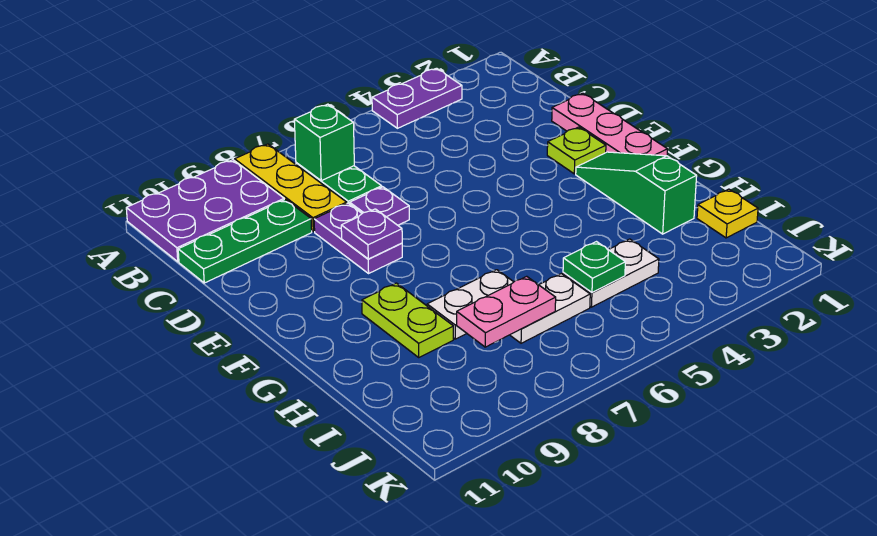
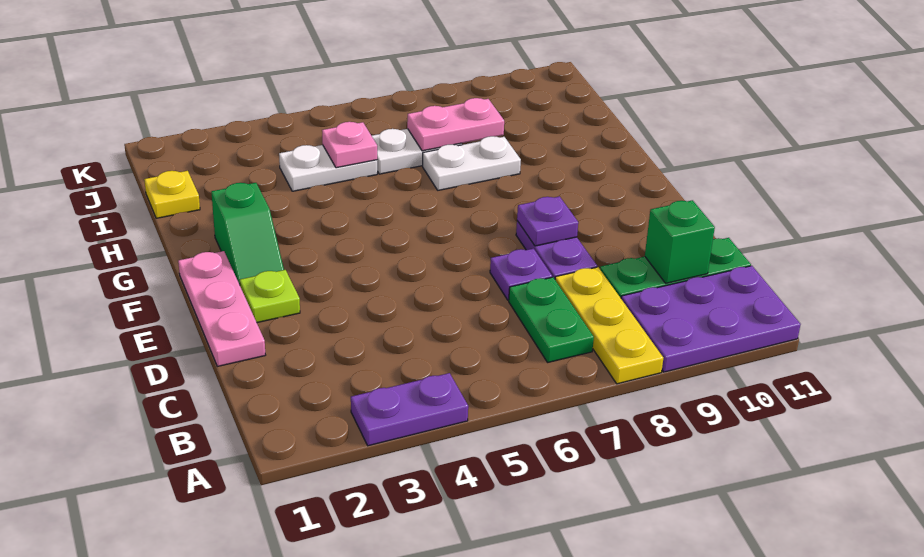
green 1x1 brick [294,104,354,181] -> green 1x1 brick moved to [645,200,715,283]
green 1x3 slope [576,152,697,234] -> green 1x2 slope [211,183,284,284]
lime 1x2 plate [362,283,453,357] -> none
green 1x1 plate [563,242,625,292] -> pink 1x1 plate [322,122,377,168]

